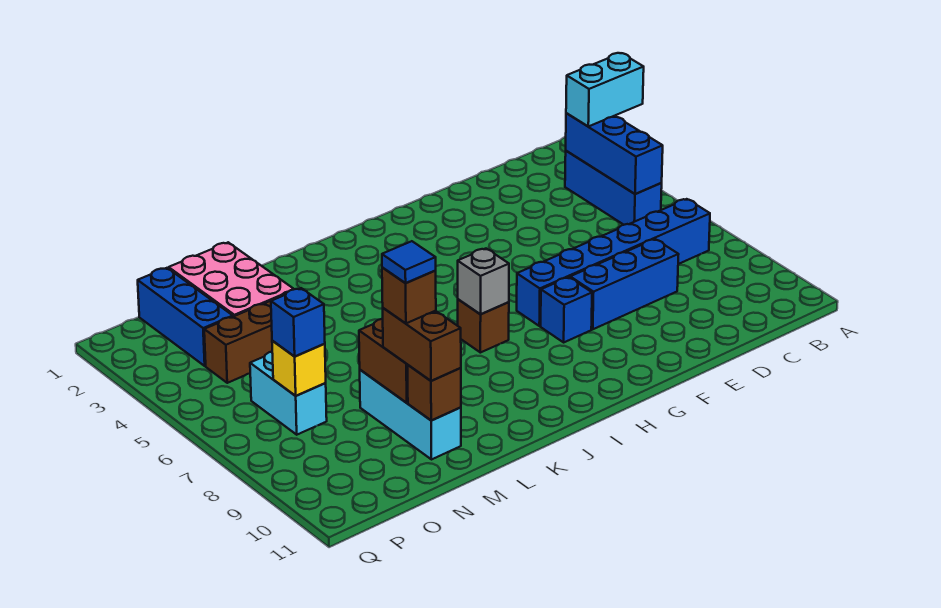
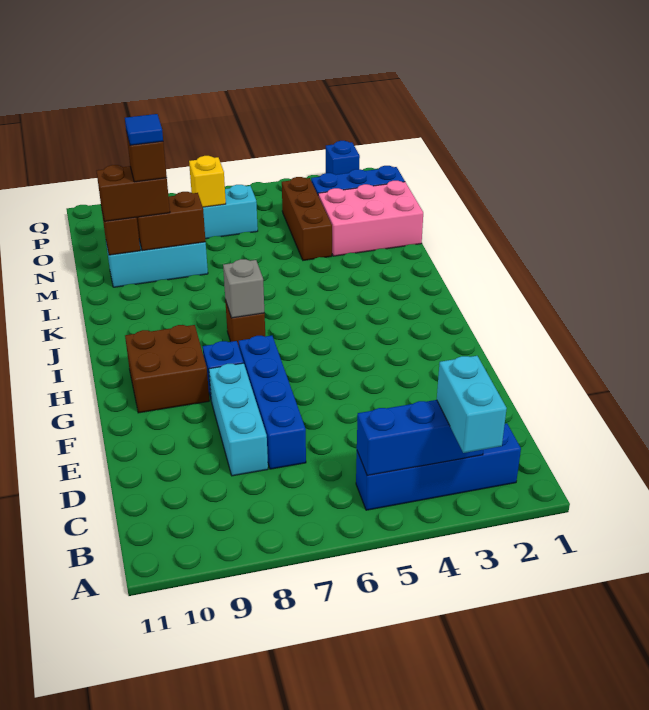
blue 1x3 brick [565,151,662,225] -> blue 1x4 brick [356,423,521,510]
blue 1x6 brick [517,199,710,326] -> blue 1x4 brick [239,336,306,469]
blue 1x3 brick [570,239,679,329] -> cyan 1x3 brick [209,363,268,476]
none -> brown 2x2 brick [125,325,209,413]
blue 1x1 brick [271,288,325,357] -> blue 1x1 brick moved to [326,141,360,175]

